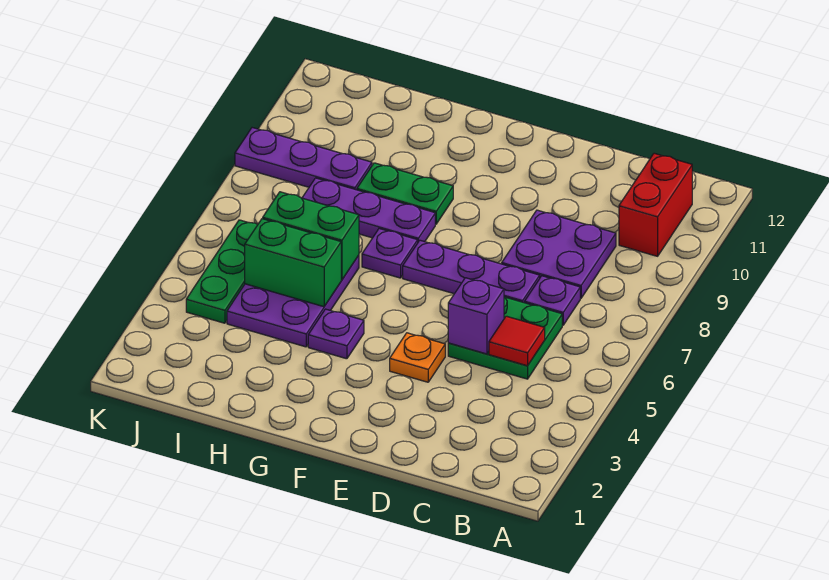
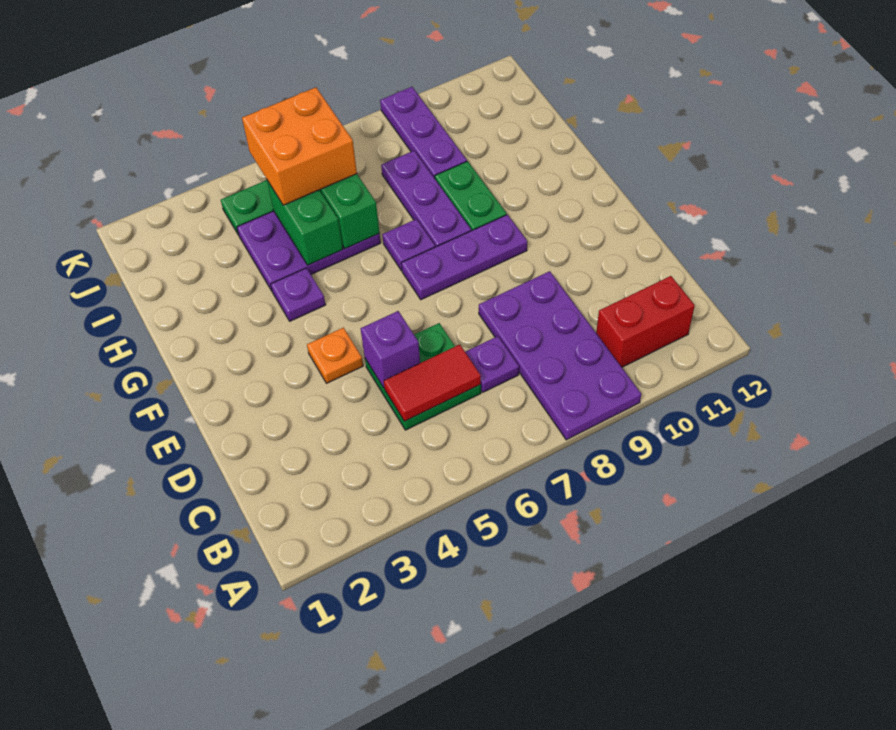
red 1x1 tile [489,316,545,366] -> red 1x2 tile [384,345,481,421]
purple 2x2 plate [502,210,616,298] -> purple 2x4 plate [479,271,641,440]
purple 1x3 plate [403,240,540,303] -> purple 1x3 plate turned to [401,215,527,300]
none -> orange 2x2 brick [242,87,357,205]

